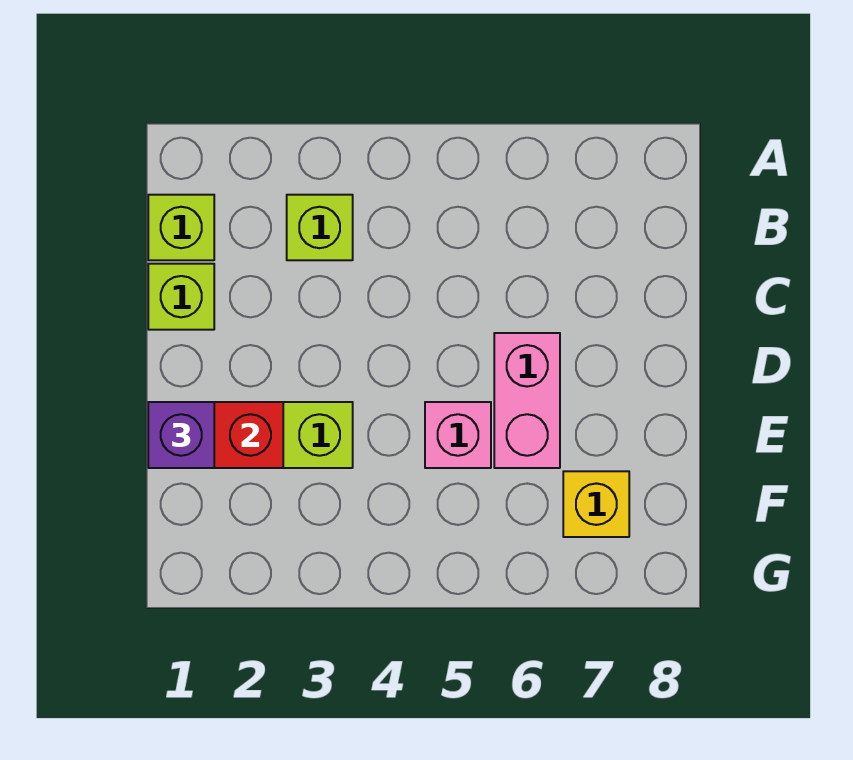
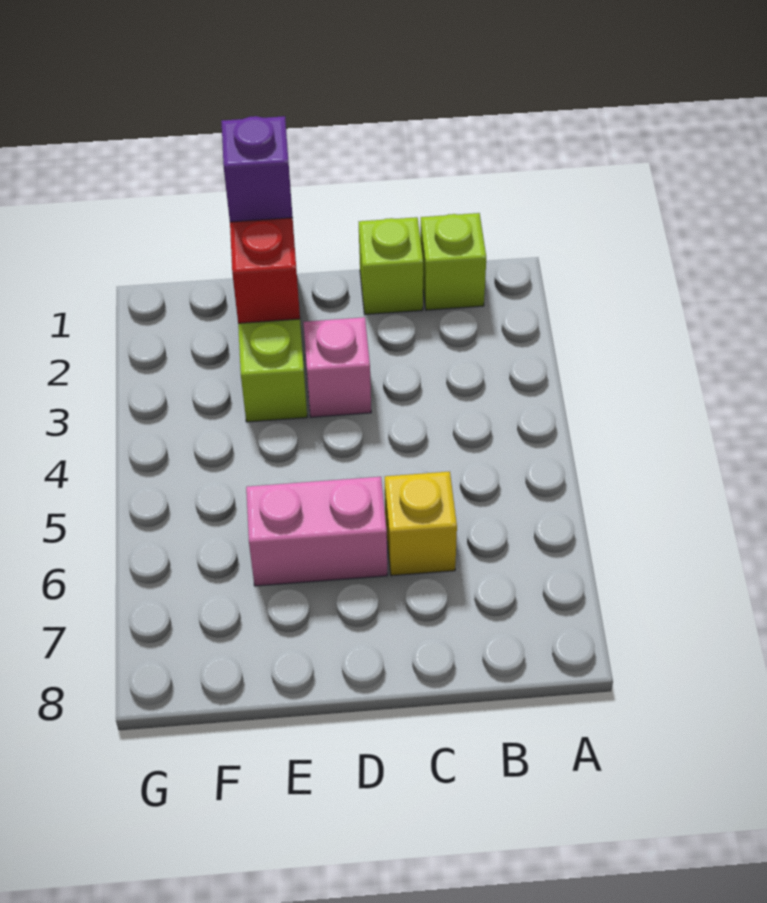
lime 1x1 brick [287,195,353,260] -> none
pink 1x1 brick [425,402,491,468] -> pink 1x1 brick moved to [303,317,371,417]
yellow 1x1 brick [563,471,629,537] -> yellow 1x1 brick moved to [385,471,457,576]

